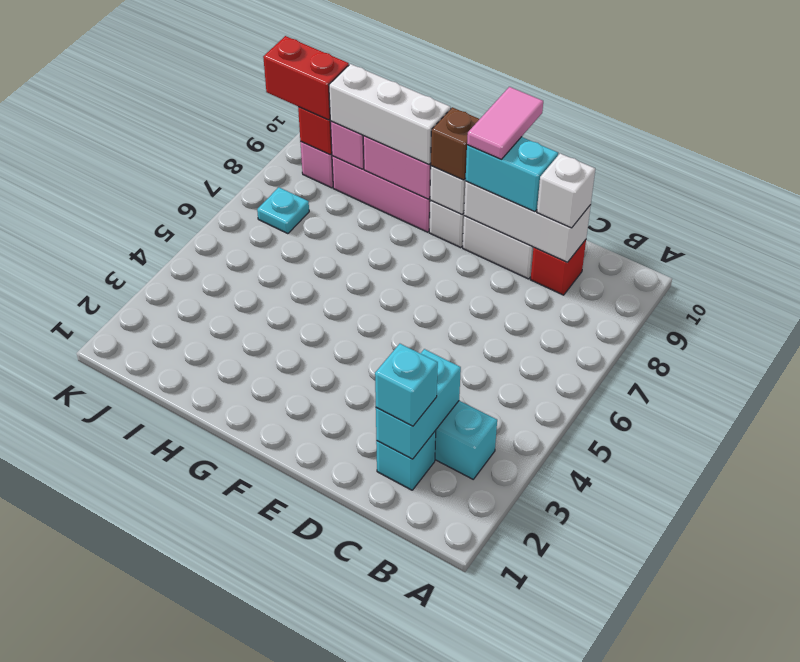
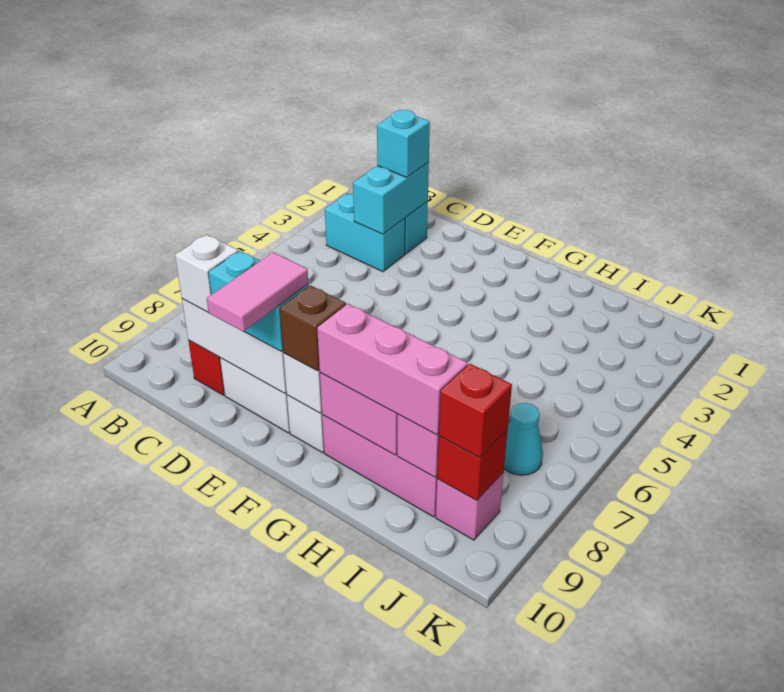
white 1x3 brick [329,64,451,165] -> pink 1x3 brick [317,304,468,435]
cyan 1x1 plate [257,187,309,234] -> cyan 1x1 cone [504,403,543,475]
red 1x2 brick [263,36,349,120] -> red 1x1 brick [439,364,512,458]

